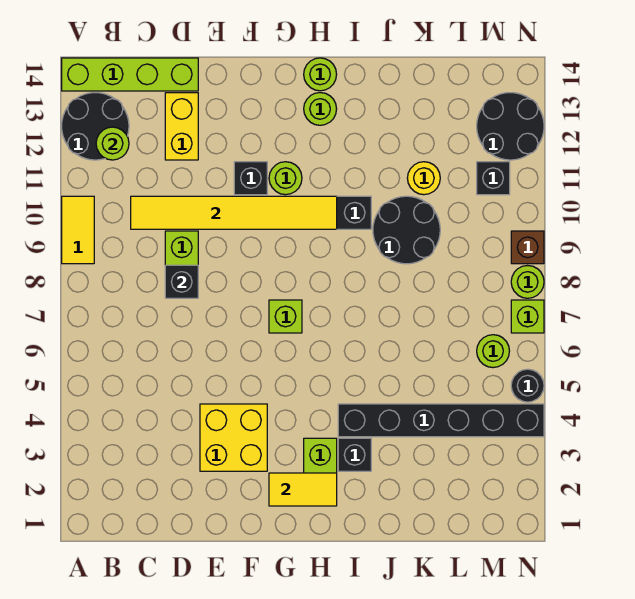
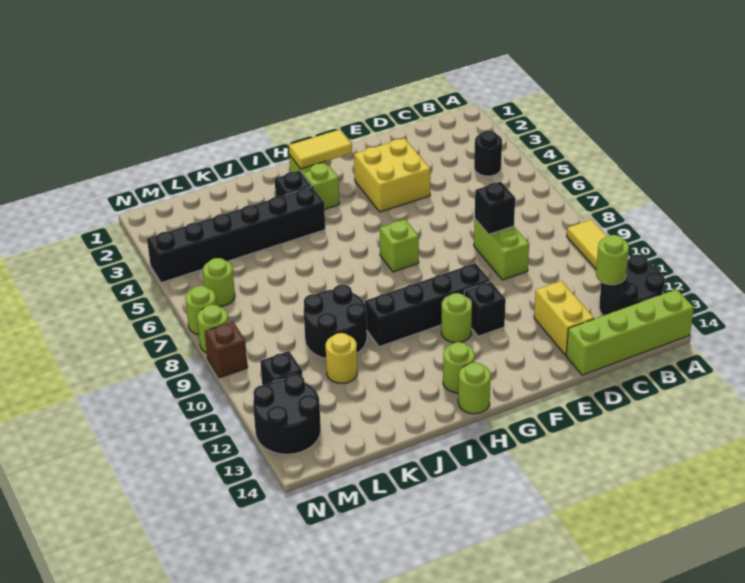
yellow 1x6 tile [131,196,337,229] -> none
black 1x1 round brick [511,369,544,402] -> black 1x1 round brick moved to [474,131,502,176]
lime 1x1 brick [511,300,544,333] -> lime 1x1 round brick [185,286,216,335]

